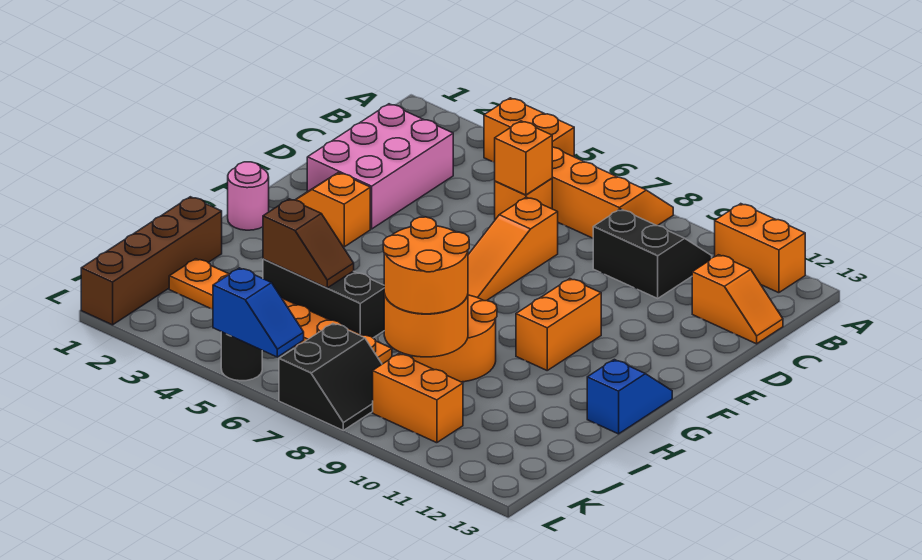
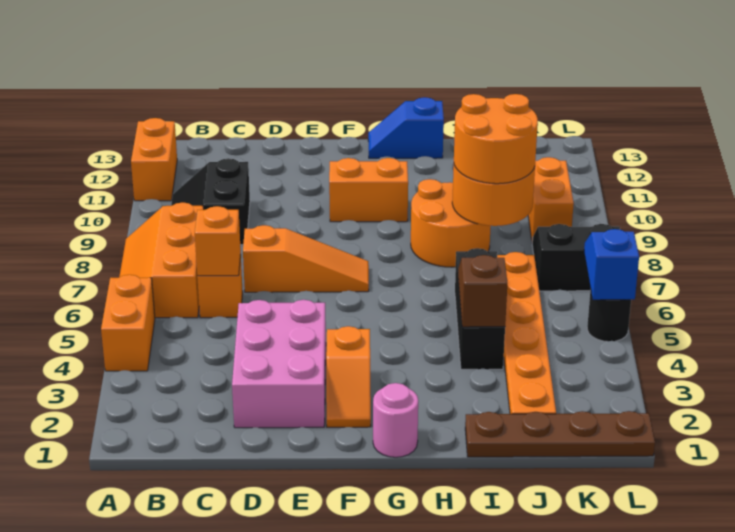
pink 2x3 brick [307,104,453,229] -> pink 2x3 brick turned to [232,300,326,428]
orange 1x2 slope [692,255,783,344] -> none
brown 1x4 brick [81,197,222,325] -> brown 1x4 plate [465,411,655,457]

